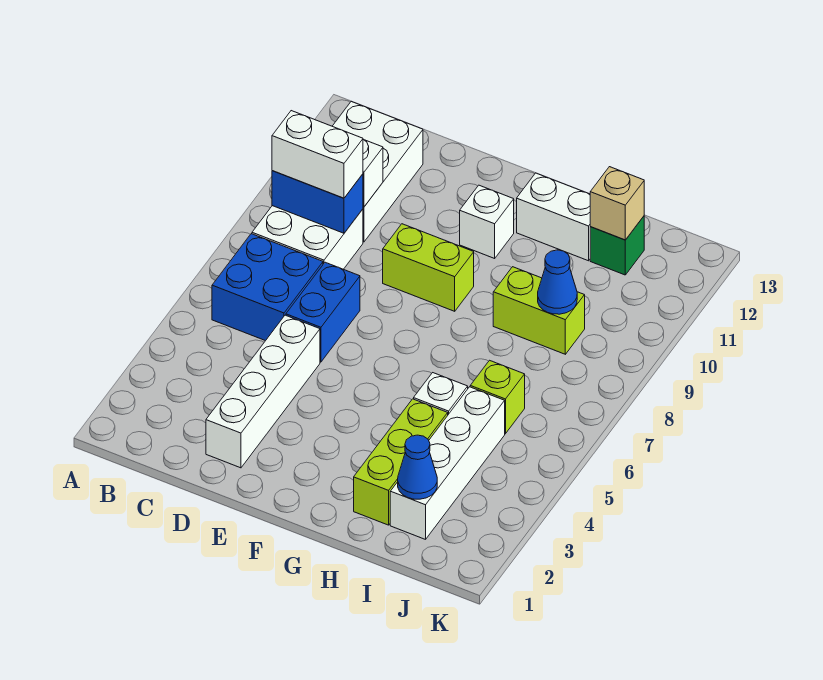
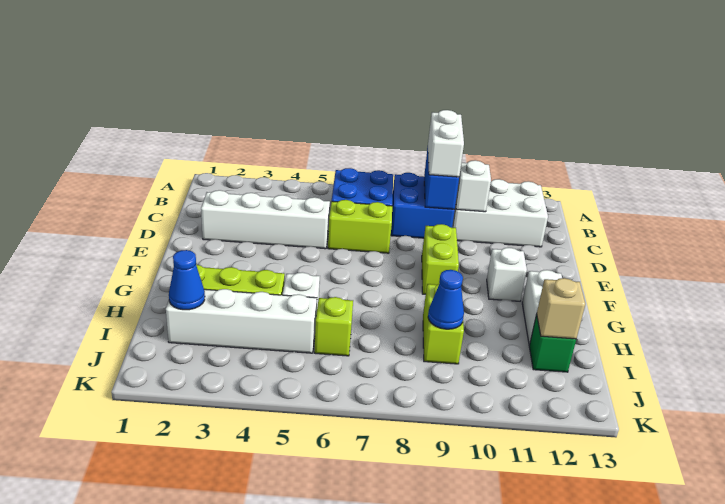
white 2x2 brick [252,206,363,269] -> blue 2x2 brick [391,173,455,238]
blue 1x2 brick [286,262,360,362] -> lime 1x2 brick [328,200,392,253]

